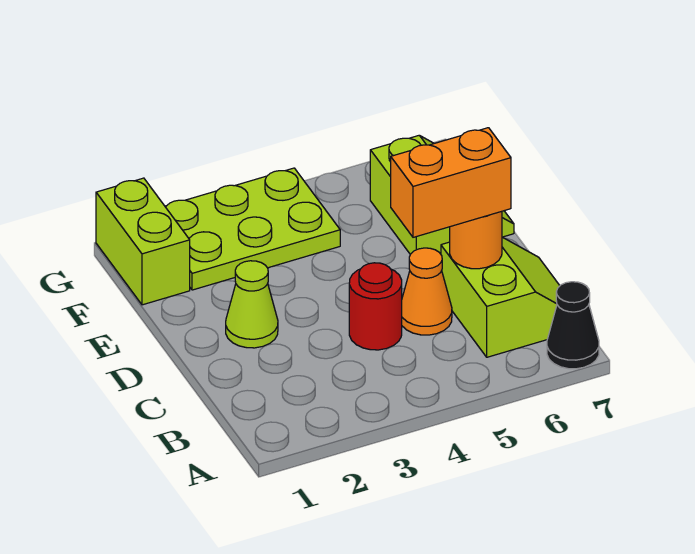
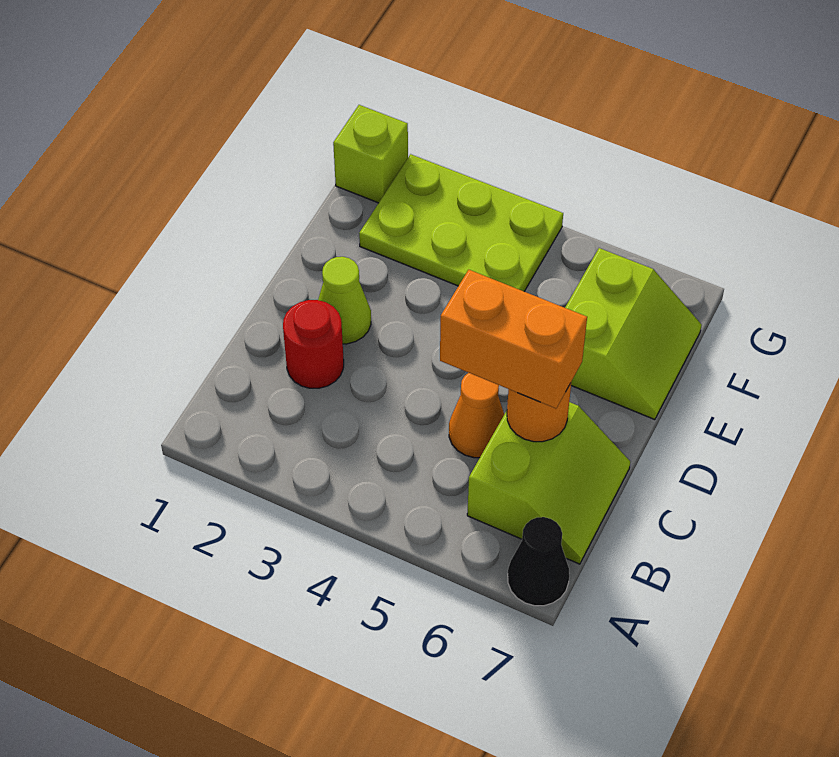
red 1x1 round brick [349,263,402,350] -> red 1x1 round brick moved to [283,300,344,388]
lime 1x2 brick [96,178,190,305] -> lime 1x1 brick [333,105,408,203]

